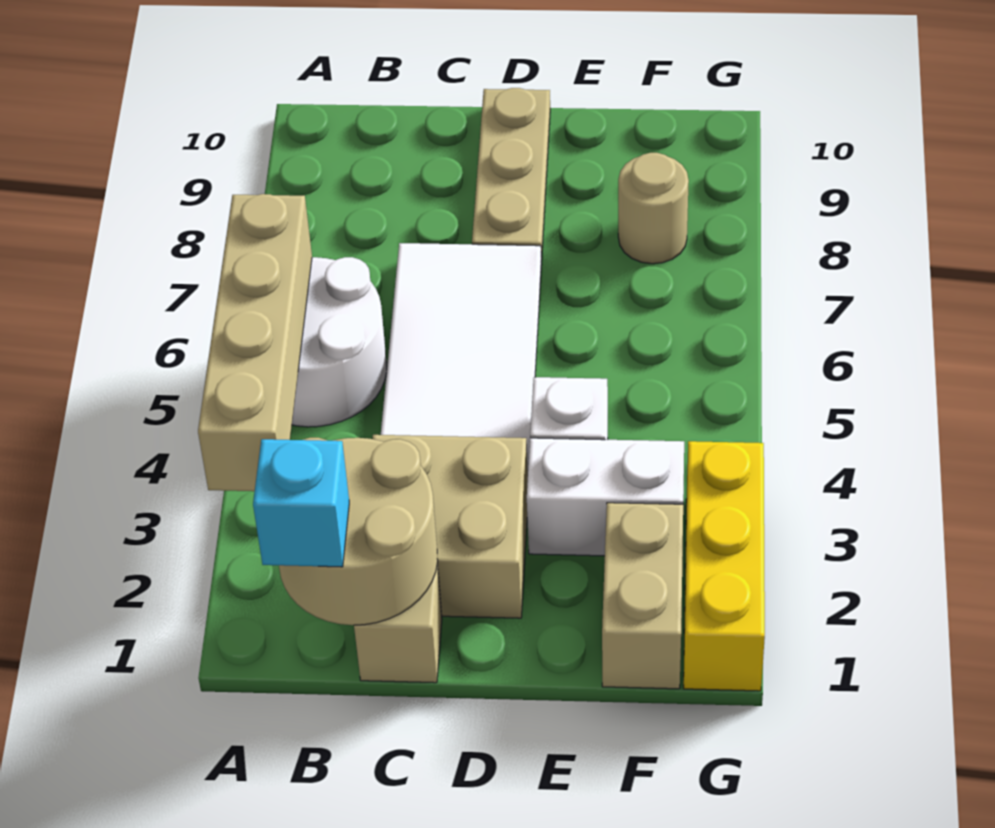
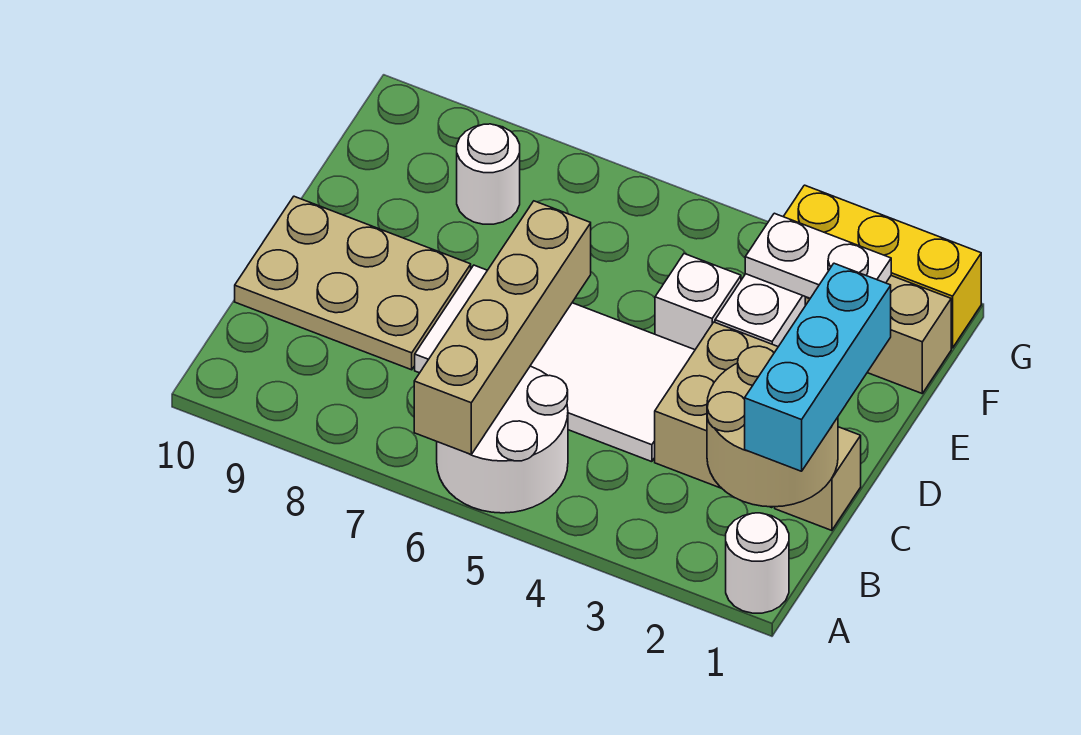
none -> white 1x1 round brick [726,513,789,613]
tan 1x4 brick [198,194,312,491] -> tan 1x4 brick turned to [414,201,591,455]
cyan 1x1 brick [253,439,349,567] -> cyan 1x3 brick [745,263,891,471]
tan 1x3 plate [472,88,550,262] -> tan 2x3 plate [235,196,471,370]
none -> white 1x2 plate [745,213,891,298]
tan 1x1 round brick [618,153,689,264] -> white 1x1 round brick [457,124,520,224]

